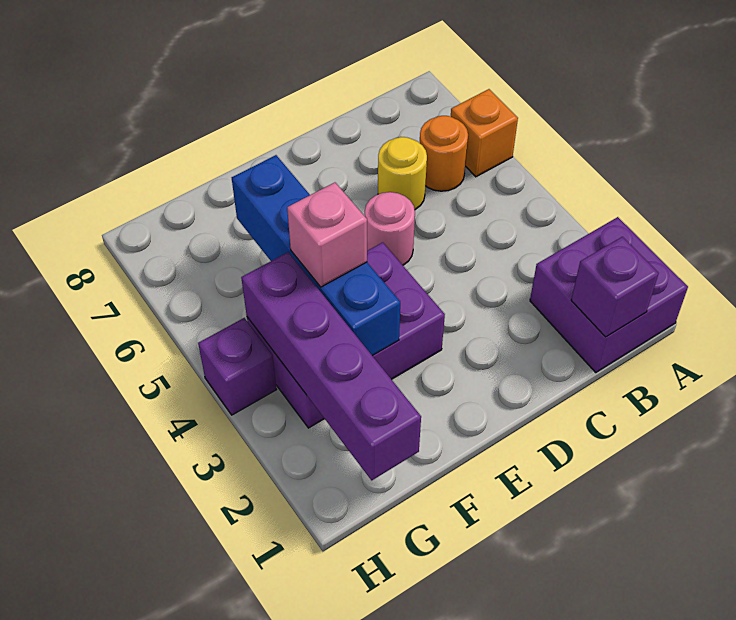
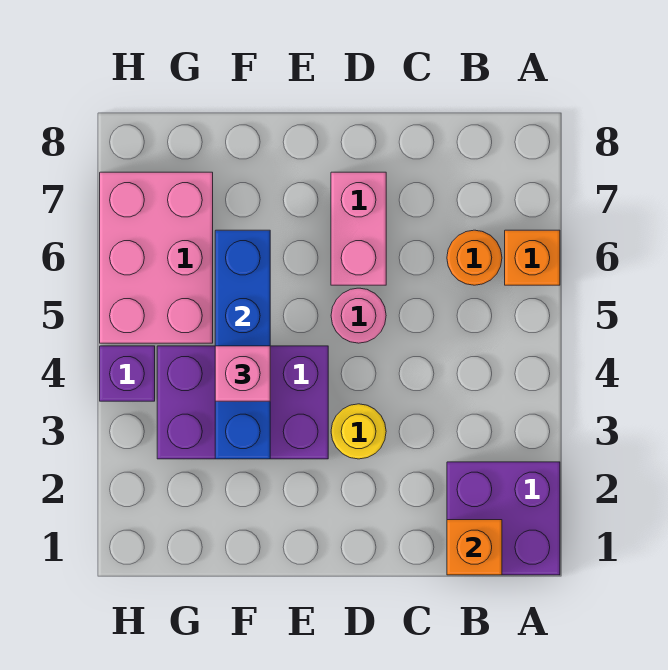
purple 1x1 brick [571,237,659,337] -> orange 1x1 brick [447,520,502,575]
yellow 1x1 round brick [378,137,427,209] -> yellow 1x1 round brick moved to [331,404,386,459]
none -> pink 1x2 brick [331,172,386,285]
purple 1x4 brick [241,252,421,480] -> none
none -> pink 2x3 brick [100,172,213,343]

